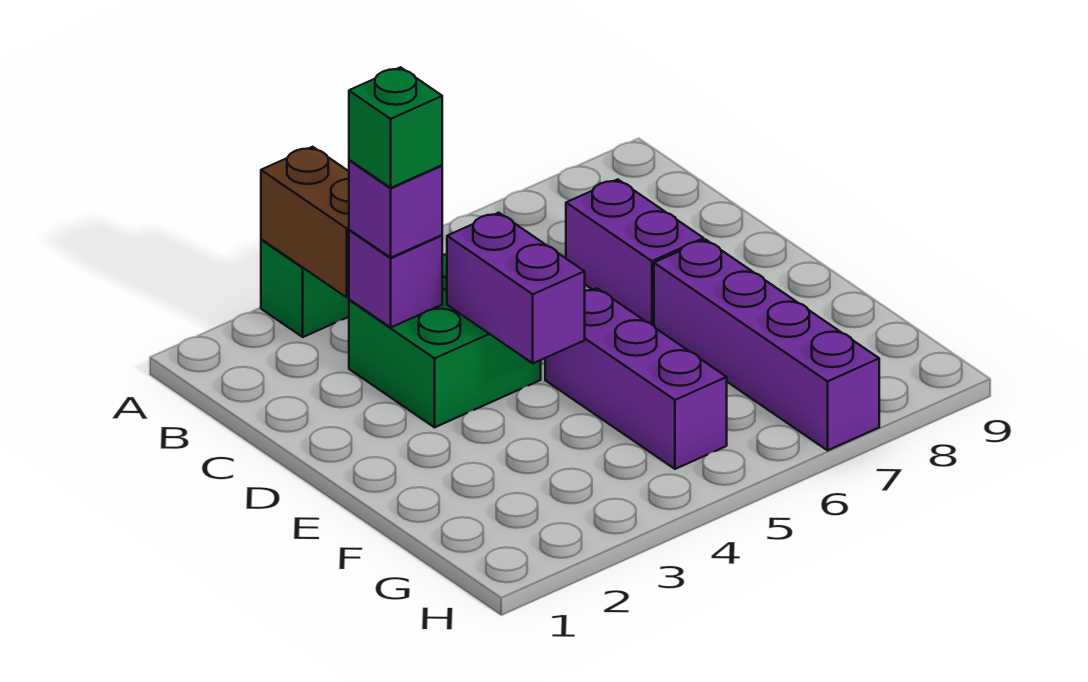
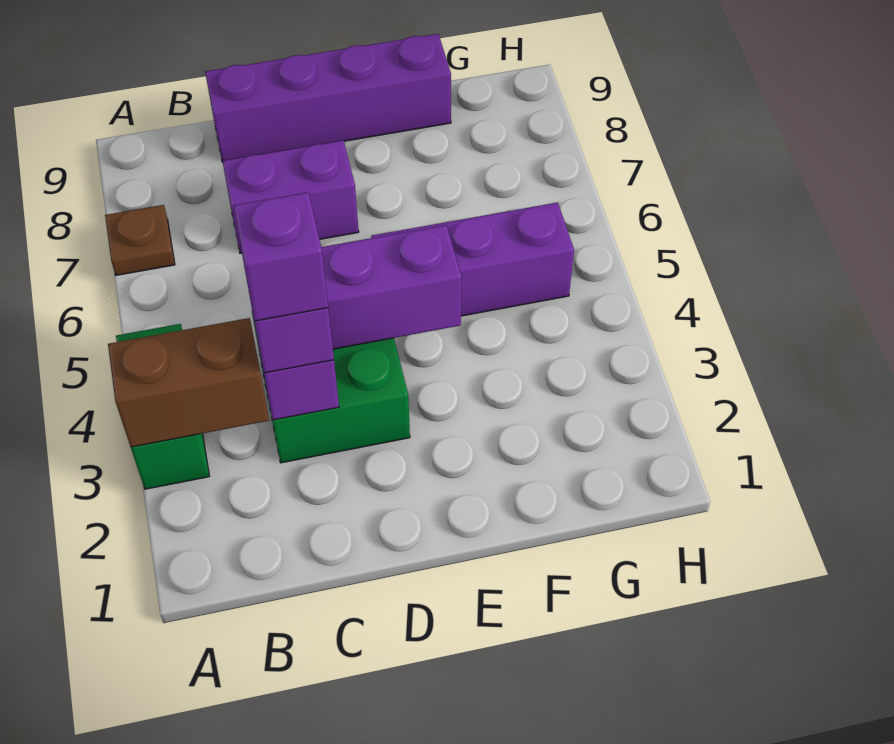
none -> brown 1x1 plate [105,205,175,275]
green 1x1 brick [349,67,442,188] -> purple 1x1 brick [233,192,328,321]
purple 1x4 brick [654,240,879,450] -> purple 1x4 brick moved to [205,34,451,162]

